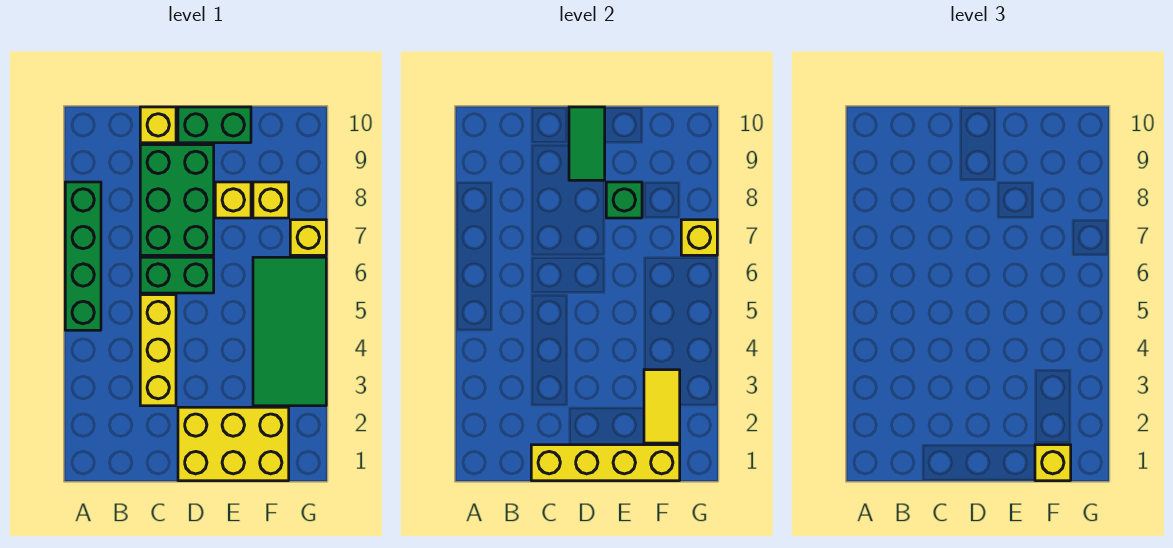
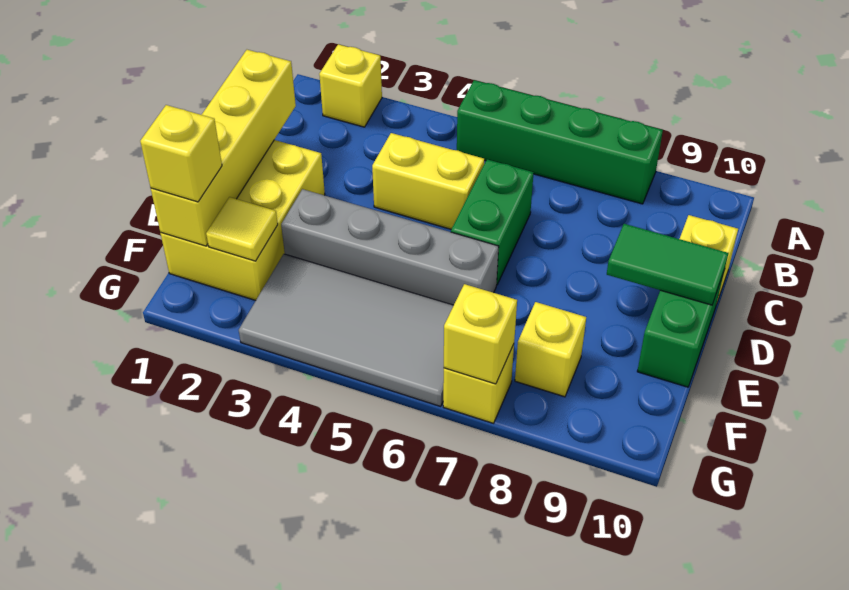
yellow 1x3 brick [140,295,176,406] -> yellow 1x2 brick [372,133,484,229]
green 2x3 brick [140,145,214,255] -> none
none -> grey 1x4 brick [281,189,499,305]
yellow 1x1 brick [215,182,251,218] -> yellow 1x1 brick moved to [319,44,382,127]
green 1x1 brick [606,182,642,218] -> none
yellow 1x2 tile [644,370,680,443] -> yellow 1x1 tile [206,197,278,261]
green 2x4 tile [253,257,326,406] -> grey 2x4 tile [239,254,454,406]

